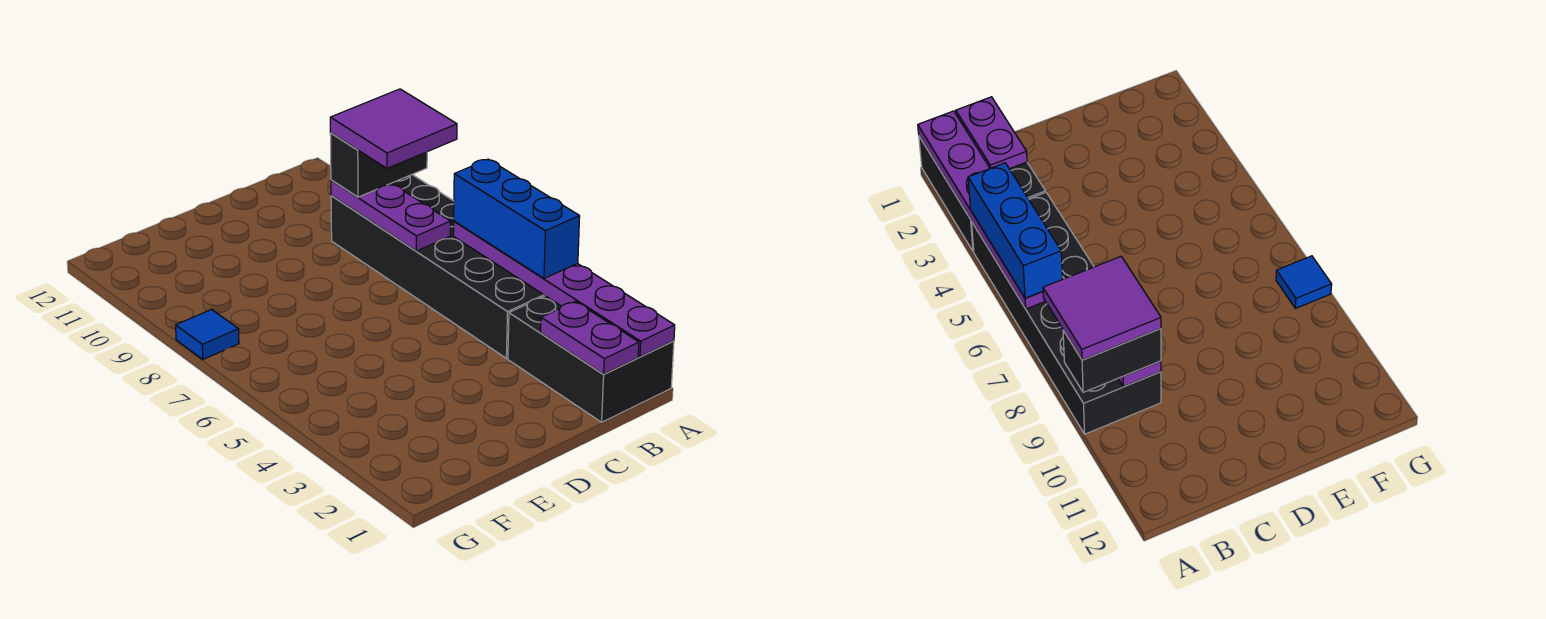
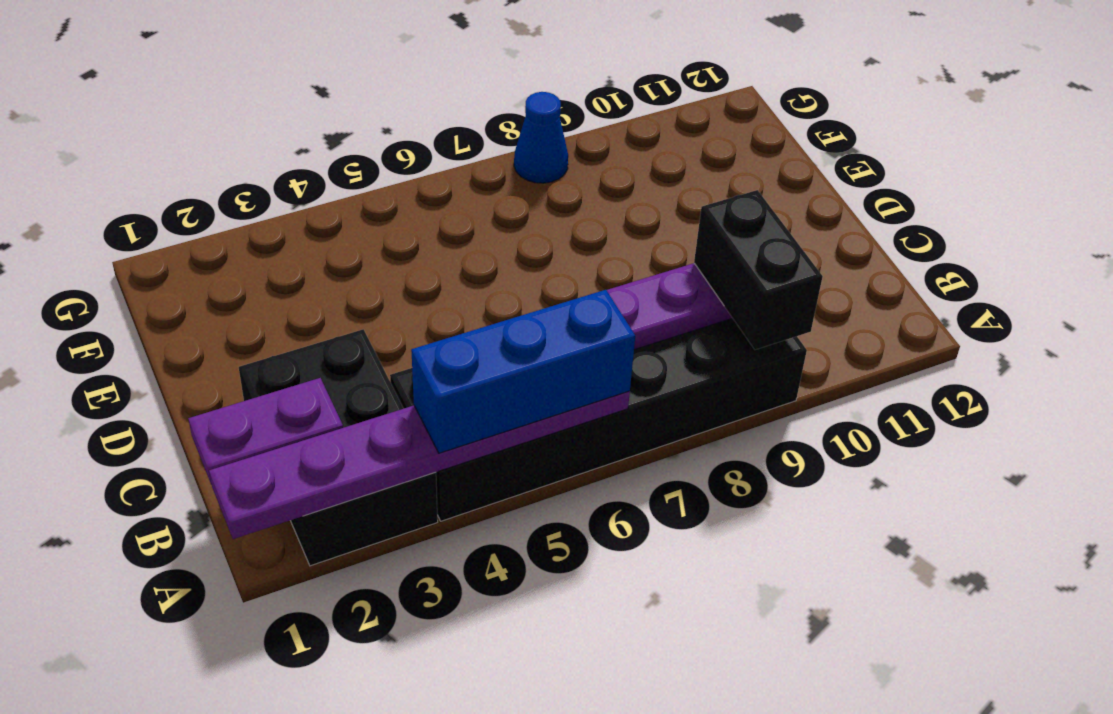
black 2x3 brick [508,296,674,422] -> black 2x3 brick turned to [239,329,438,566]
purple 2x2 tile [330,89,457,168] -> none
blue 1x1 tile [176,309,239,359] -> blue 1x1 cone [514,92,568,183]

